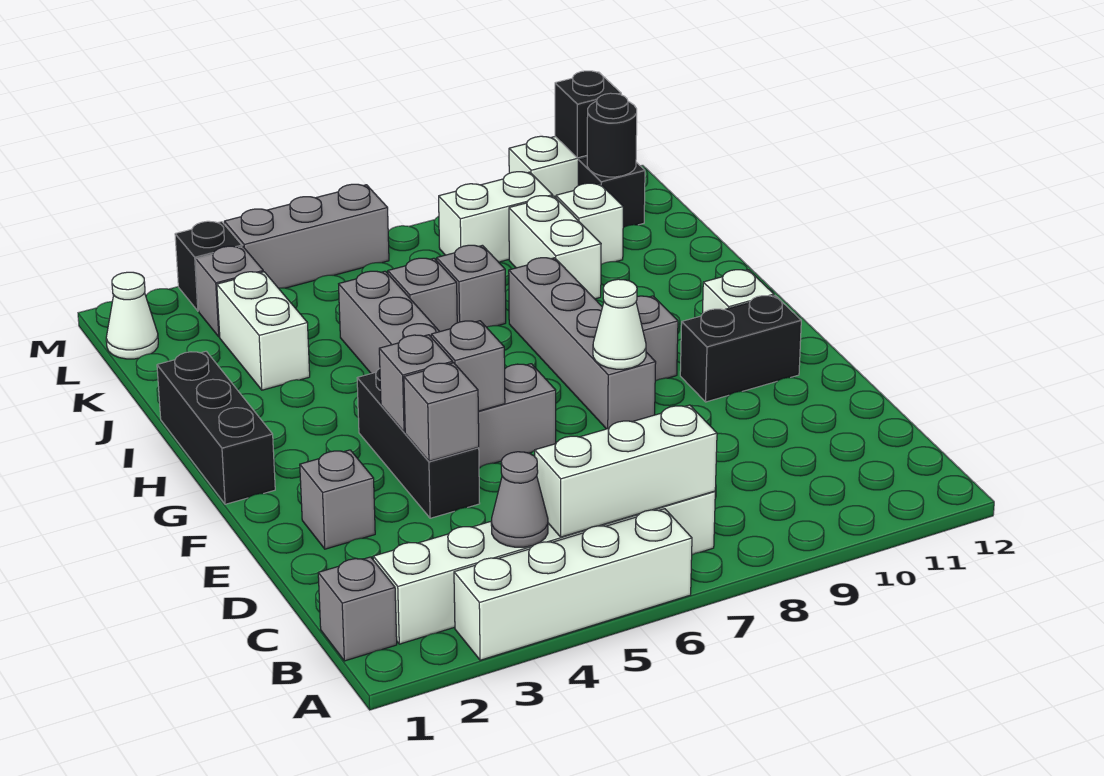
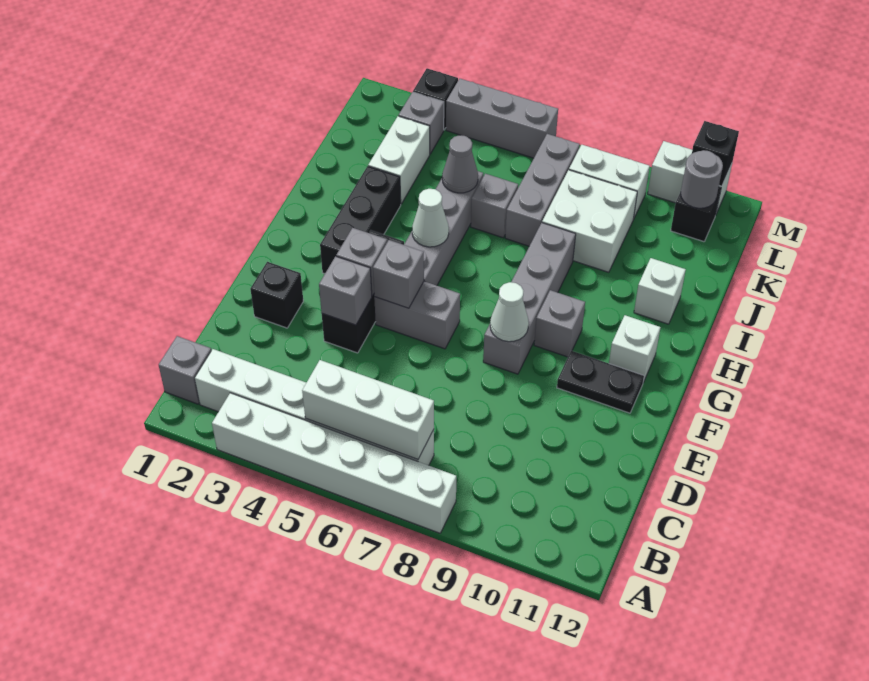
white 1x4 brick [454,509,692,660] -> white 1x6 brick [212,393,456,533]
grey 1x1 cone [491,452,548,547] -> grey 1x1 cone moved to [442,135,478,193]
grey 1x1 brick [300,450,375,549] -> black 1x1 brick [250,262,303,328]
black 1x2 brick [680,296,801,402] -> black 1x2 plate [557,351,644,413]
black 1x3 brick [157,351,275,504] -> black 1x3 brick moved to [320,166,401,274]
grey 1x1 brick [437,245,506,327] -> grey 1x3 brick [505,134,580,246]
white 1x2 brick [509,196,601,299] -> white 2x2 brick [542,170,637,272]
white 1x1 brick [556,183,623,264] -> white 1x1 brick moved to [634,258,686,324]
white 1x1 cone [106,272,158,359] -> white 1x1 cone moved to [412,189,449,247]
black 1x1 round brick [587,93,637,177] -> grey 1x1 round brick [681,150,723,208]

